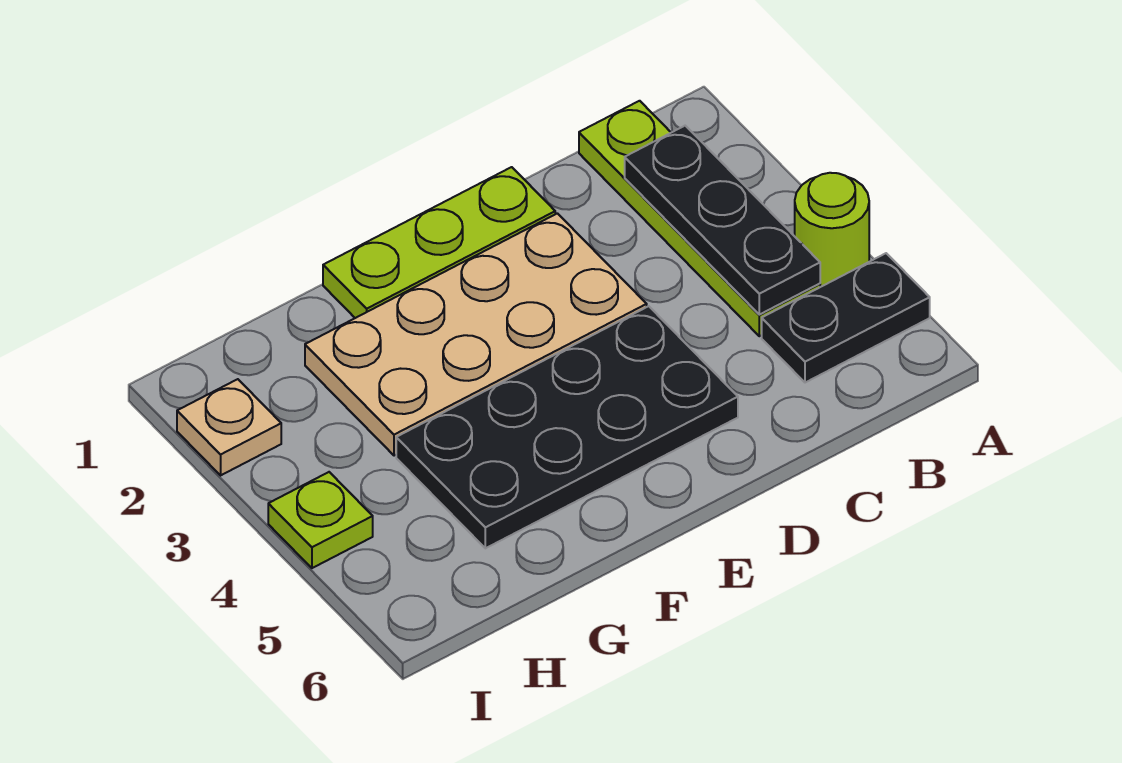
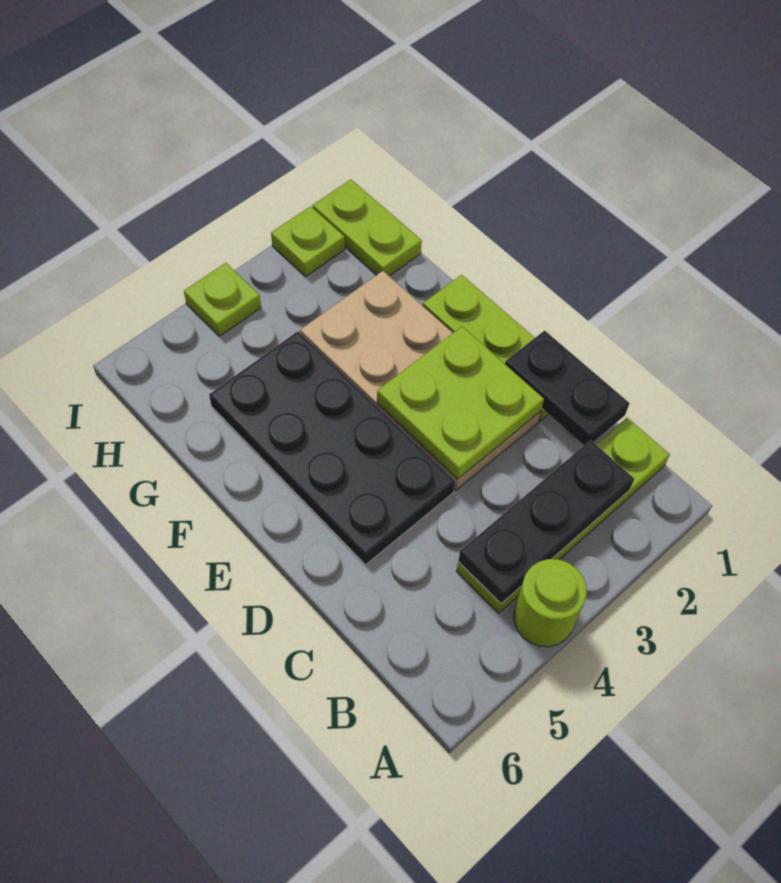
black 1x2 plate [762,253,930,383] -> black 1x2 plate moved to [505,331,629,445]
none -> lime 2x2 plate [377,327,544,479]
none -> lime 1x2 plate [313,180,422,276]
tan 1x1 plate [177,379,281,475] -> lime 1x1 plate [271,206,345,276]

